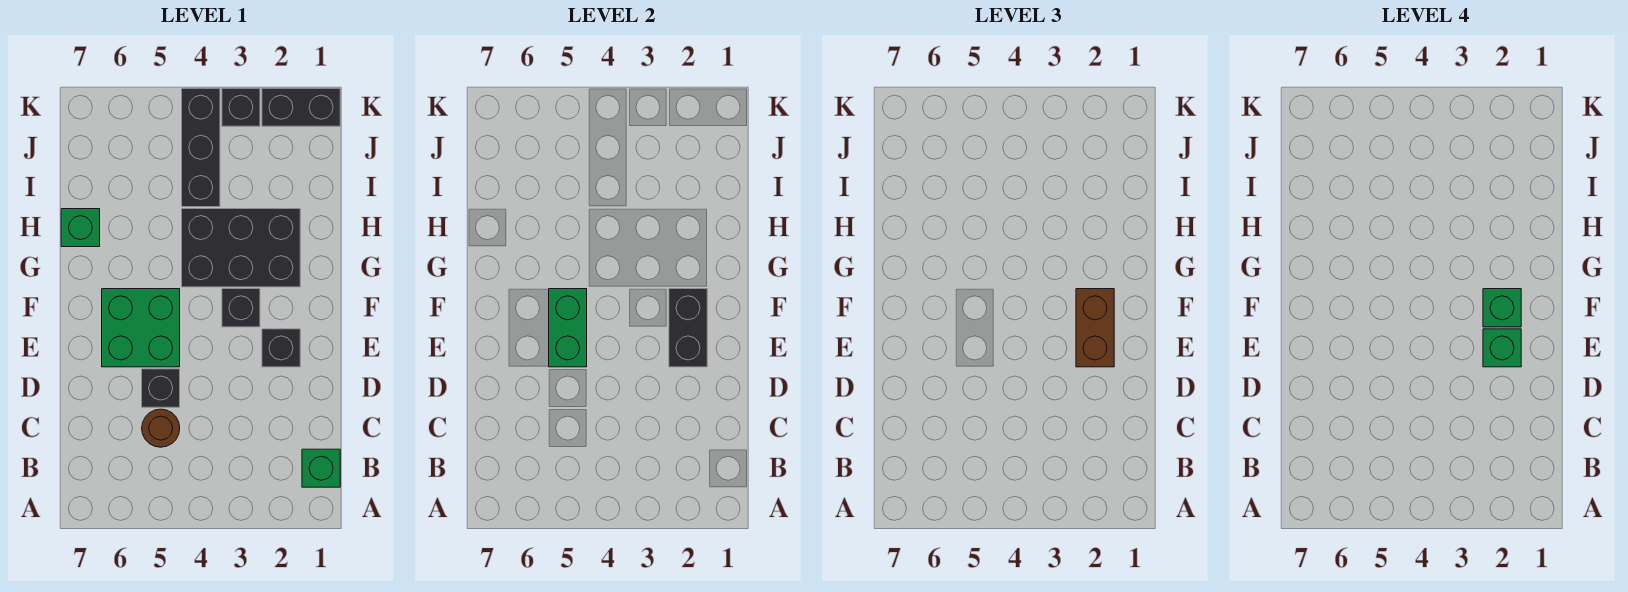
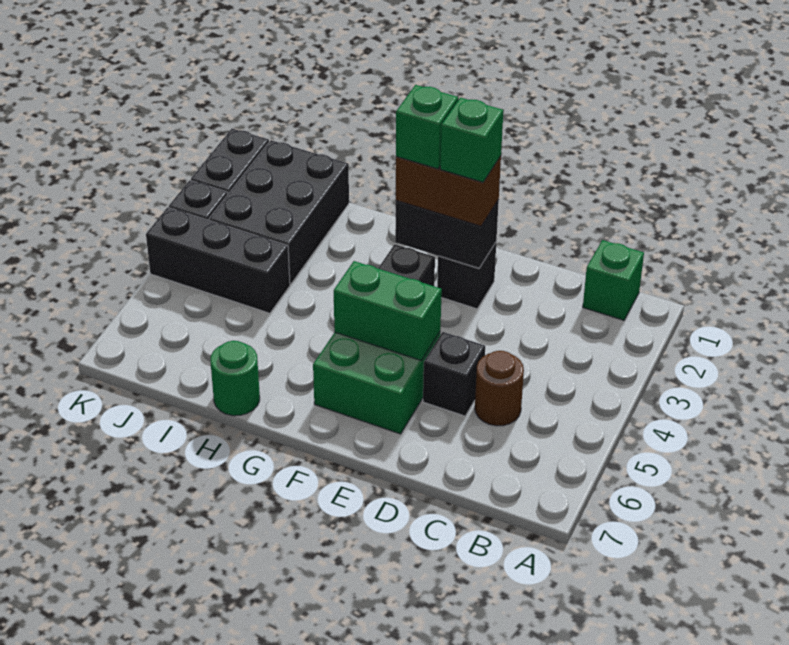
black 2x3 brick [182,209,300,287] -> black 2x3 brick moved to [209,140,349,284]
green 1x1 brick [61,209,100,247] -> green 1x1 round brick [210,341,260,416]

